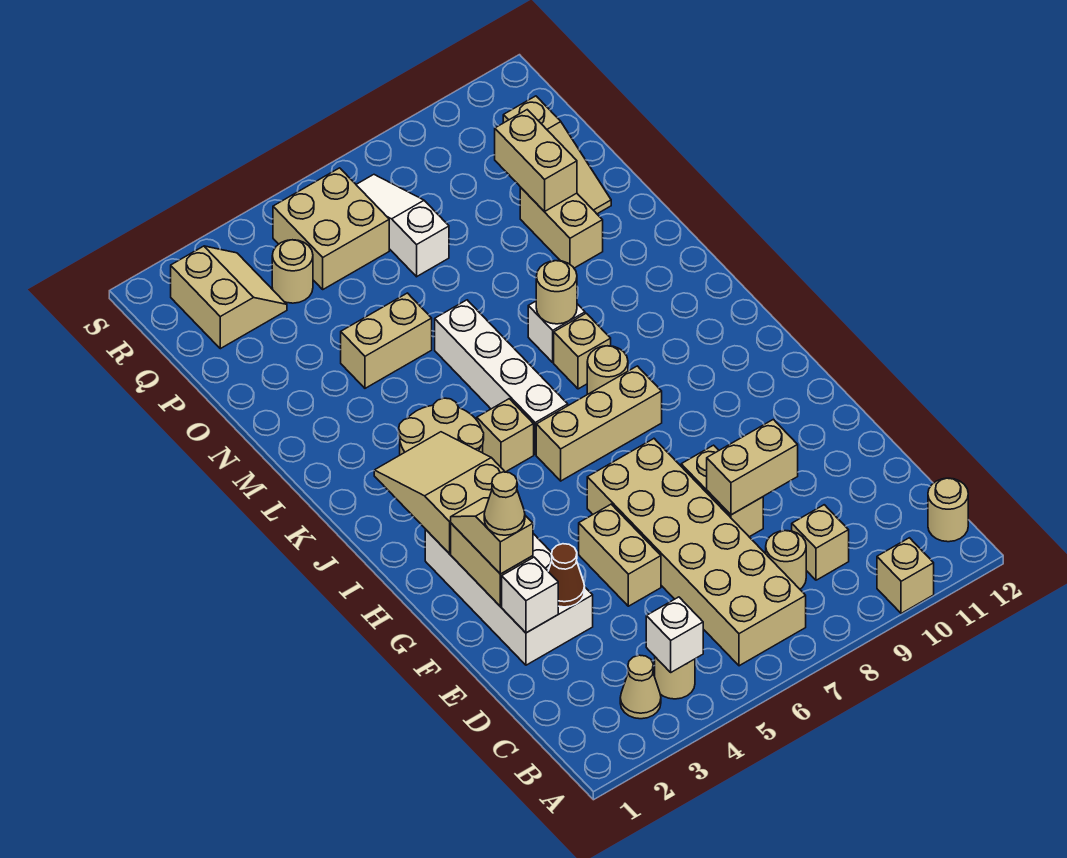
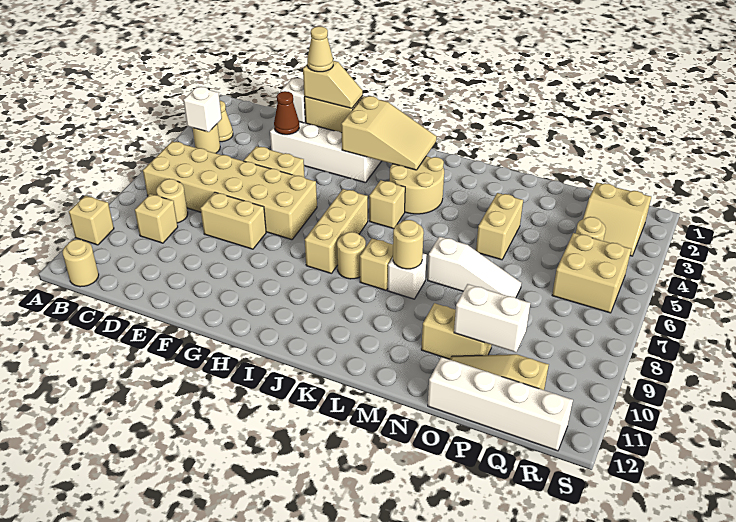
tan 1x2 brick [707,419,798,515] -> none
white 1x4 brick [435,300,568,455] -> white 1x4 brick moved to [428,357,573,451]
tan 1x2 brick [495,110,577,212] -> white 1x2 brick [454,284,530,352]
white 1x3 slope [356,175,449,277] -> white 1x3 slope moved to [427,237,521,298]

